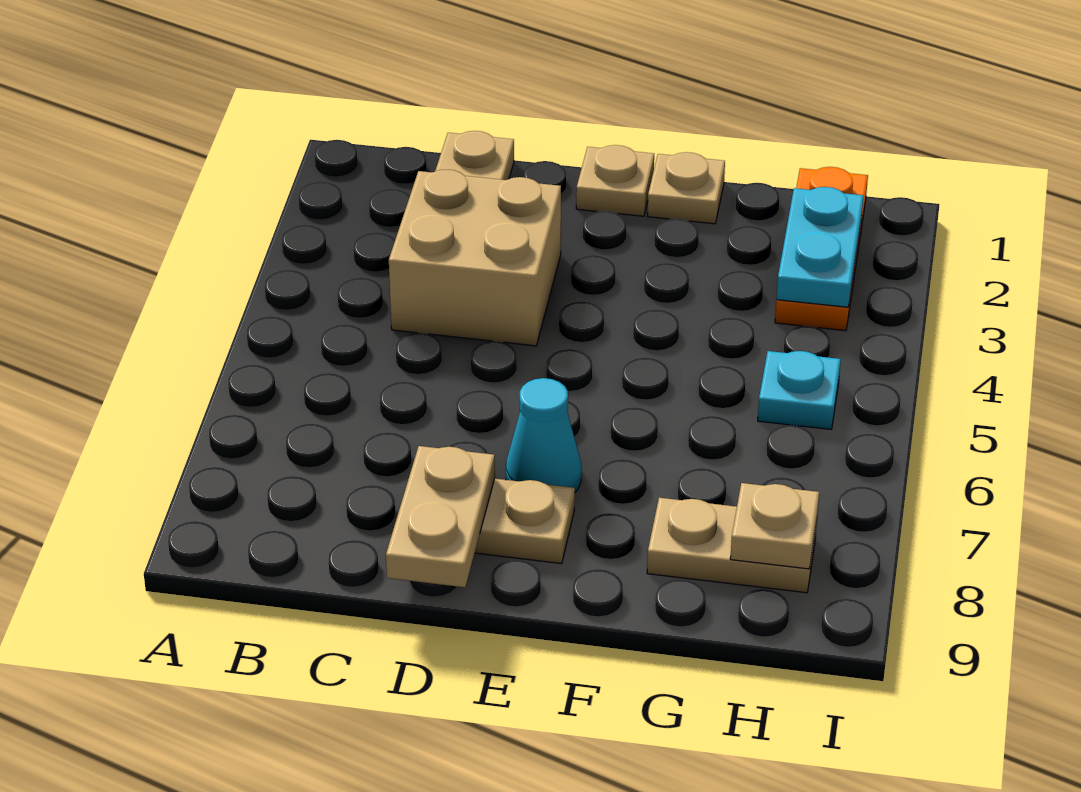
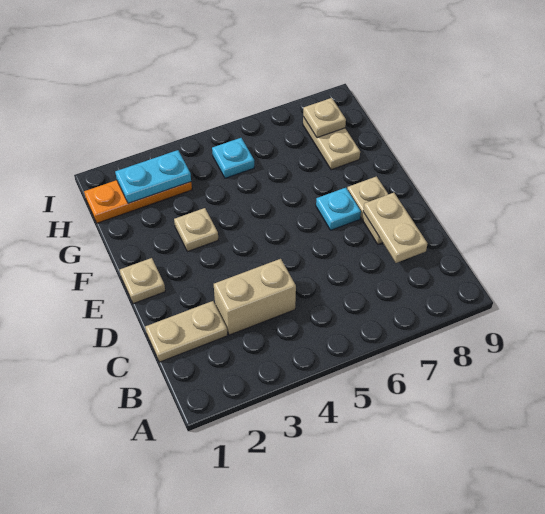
tan 2x2 brick [389,170,561,346] -> tan 1x2 brick [214,259,296,335]
tan 1x2 plate [386,446,495,587] -> tan 1x2 plate turned to [363,193,428,263]
cyan 1x1 cone [506,378,581,492] -> cyan 1x1 plate [316,188,361,230]
tan 1x1 plate [648,152,725,224] -> tan 1x1 plate moved to [174,208,218,252]

